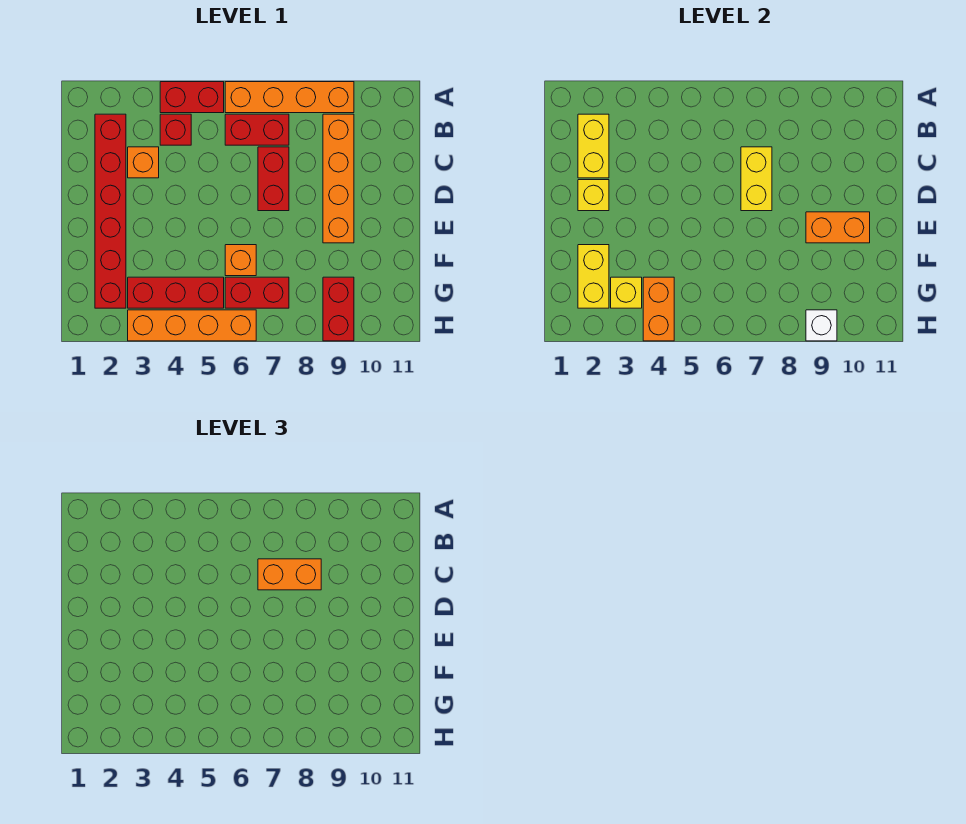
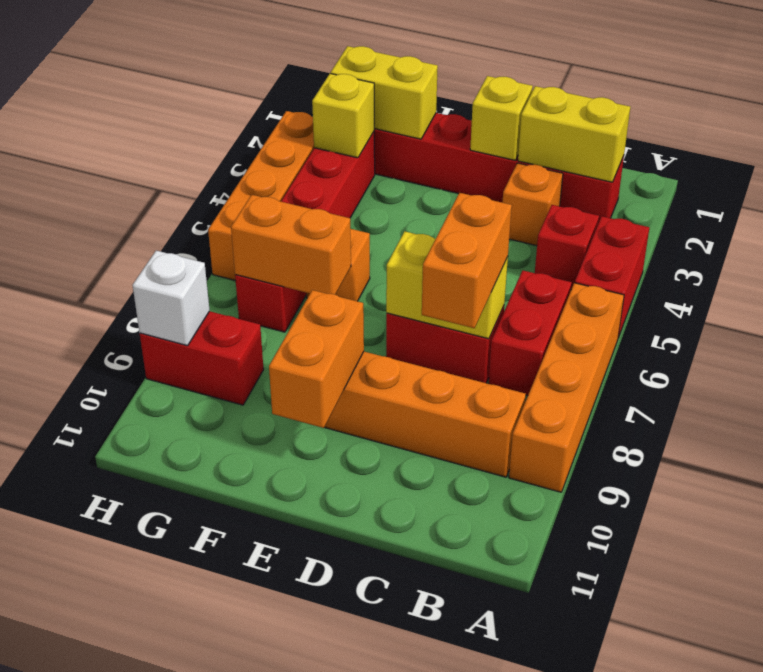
orange 1x2 brick [643,277,674,341] -> orange 1x2 brick moved to [231,195,351,295]

